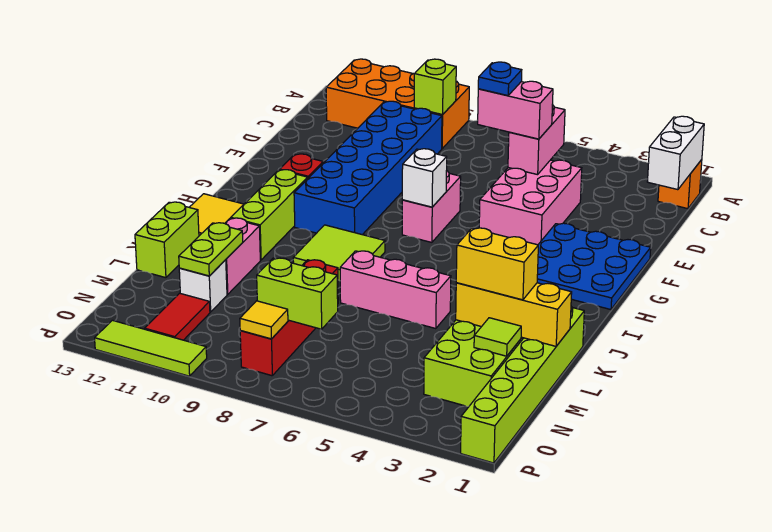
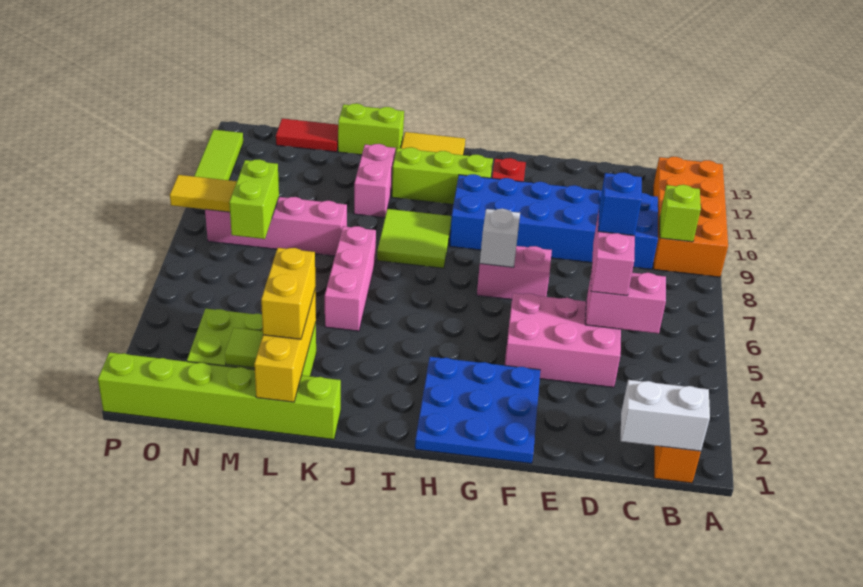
blue 1x1 plate [478,62,522,96] -> blue 1x1 brick [598,172,642,236]
pink 1x2 brick [225,218,260,294] -> pink 1x2 brick turned to [354,144,395,218]
red 1x4 brick [240,260,338,376] -> pink 1x4 brick [205,197,347,256]
lime 1x2 plate [179,223,243,276] -> none
white 1x1 brick [179,260,227,312] -> none
red 1x2 tile [145,293,210,340] -> red 1x2 tile moved to [276,118,338,152]
yellow 1x1 tile [240,301,288,339] -> yellow 1x2 tile [170,175,237,212]

